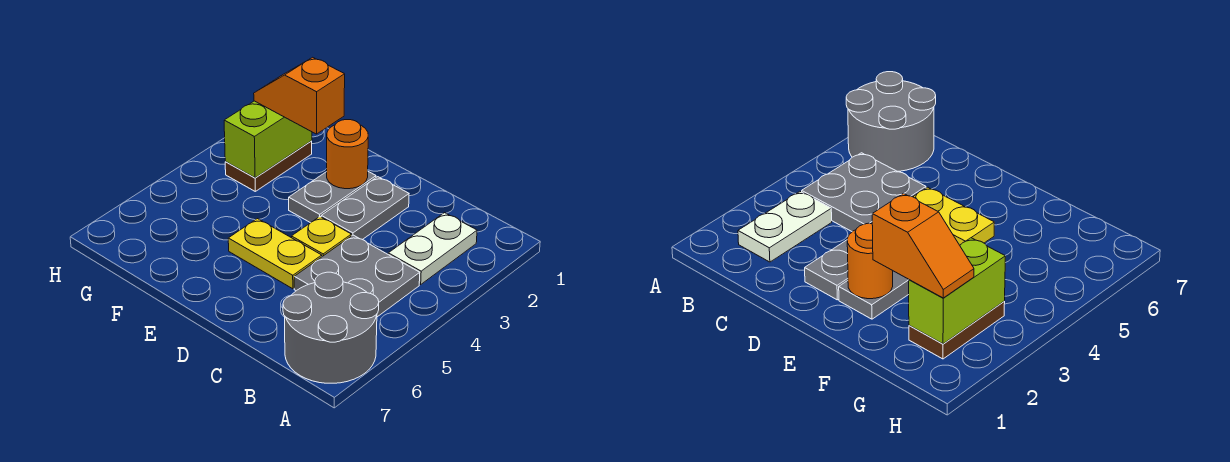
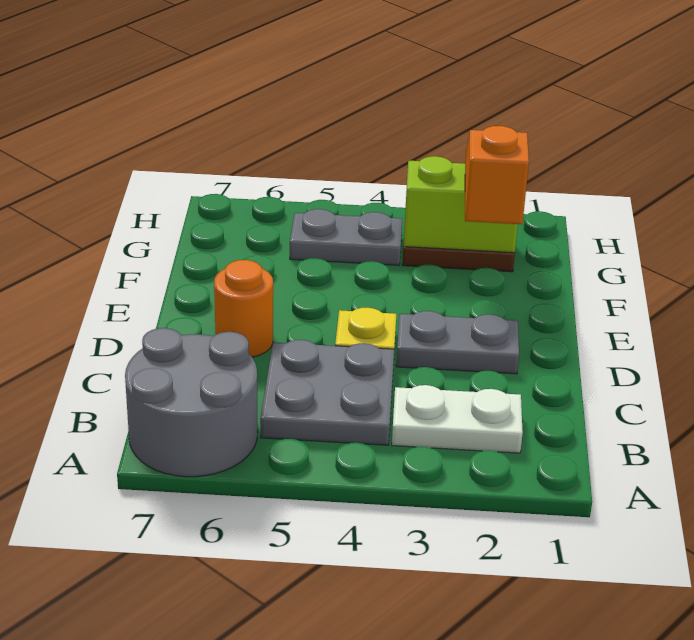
yellow 1x2 plate [228,219,322,289] -> none
grey 1x2 plate [289,172,376,223] -> grey 1x2 plate moved to [290,209,402,265]
orange 1x1 round brick [327,120,368,189] -> orange 1x1 round brick moved to [214,260,273,357]

